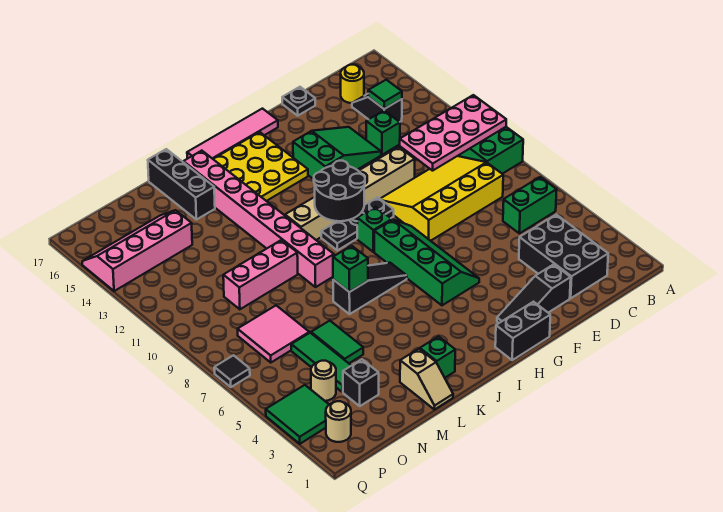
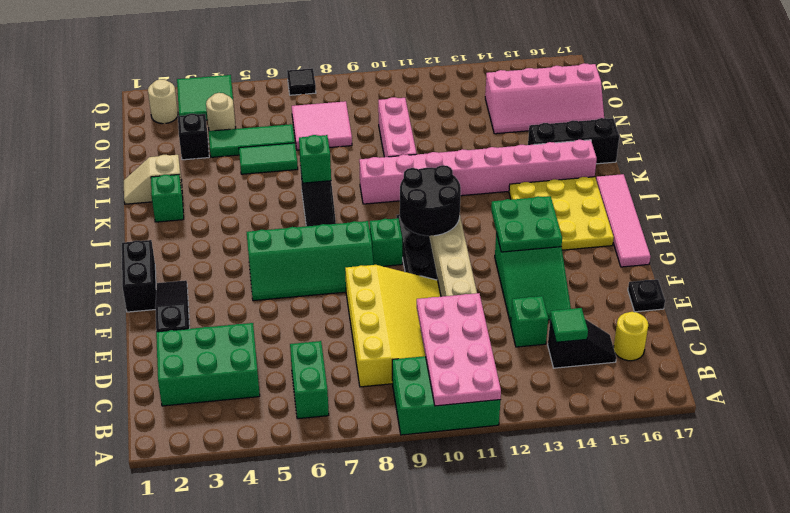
black 2x3 brick [519,215,608,298] -> green 2x3 brick [156,323,260,406]
none -> green 2x2 plate [491,196,562,252]
pink 2x4 slope [82,210,192,291] -> pink 2x4 slope turned to [485,63,604,134]

